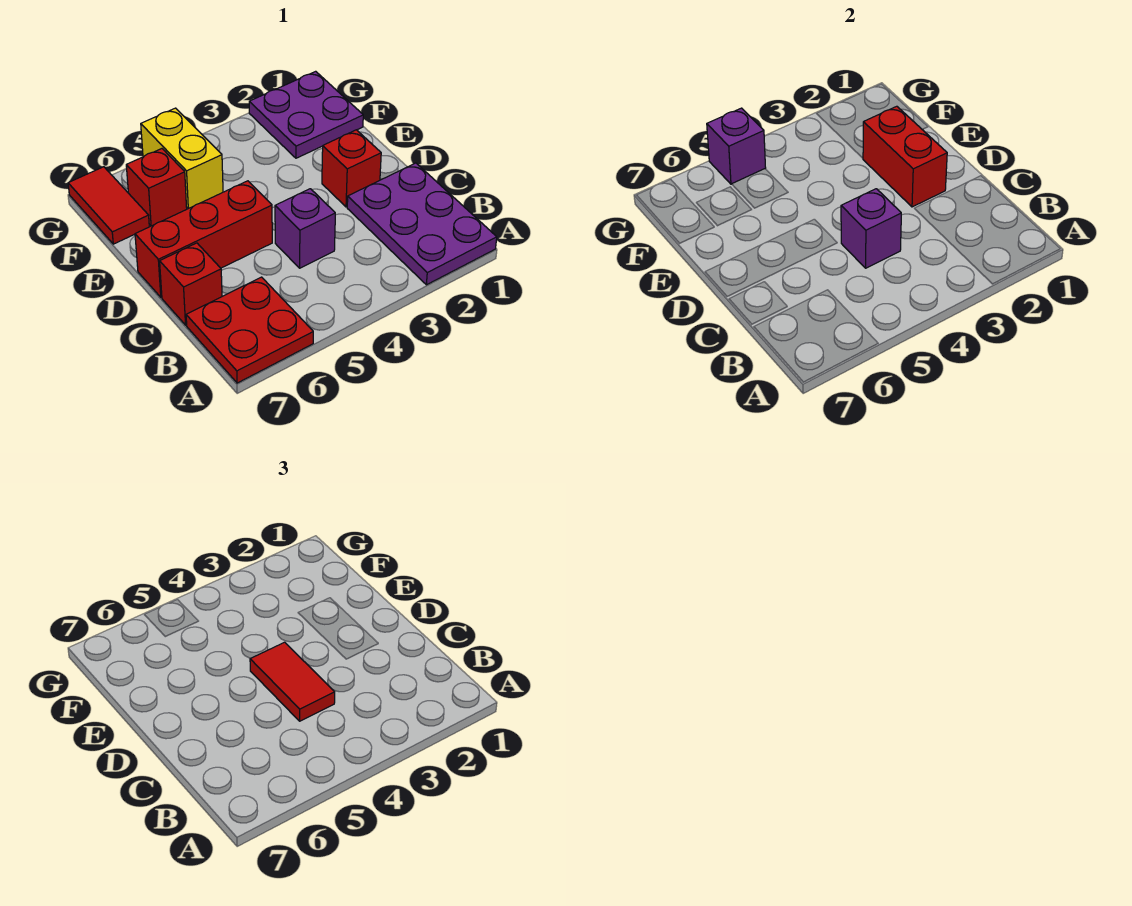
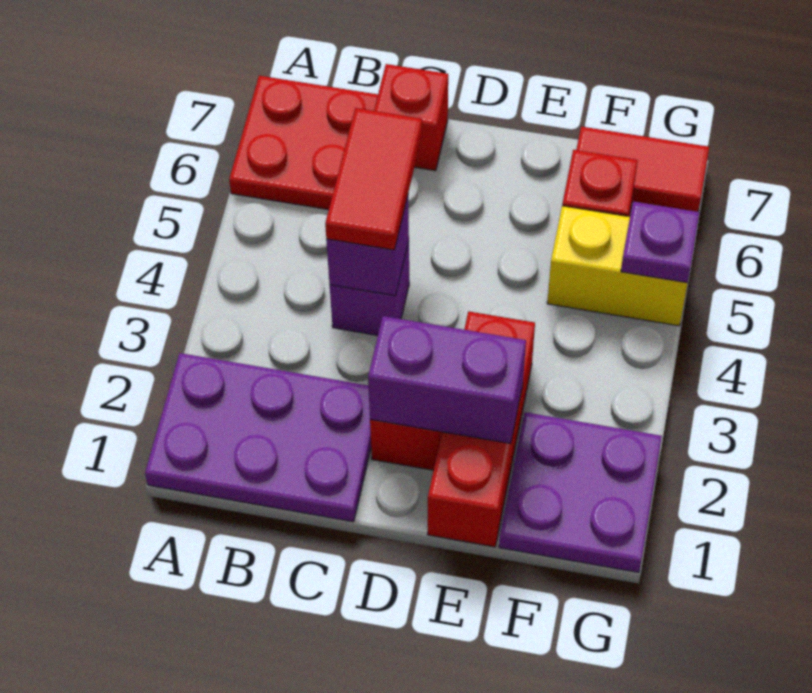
red 1x2 tile [250,642,335,721] -> red 1x2 tile turned to [325,108,422,250]
red 1x2 brick [863,106,947,207] -> purple 1x2 brick [368,316,526,444]
red 1x3 brick [135,181,272,297] -> red 1x3 brick moved to [428,311,535,547]
purple 1x1 brick [707,108,766,184] -> purple 1x1 plate [621,202,699,283]

